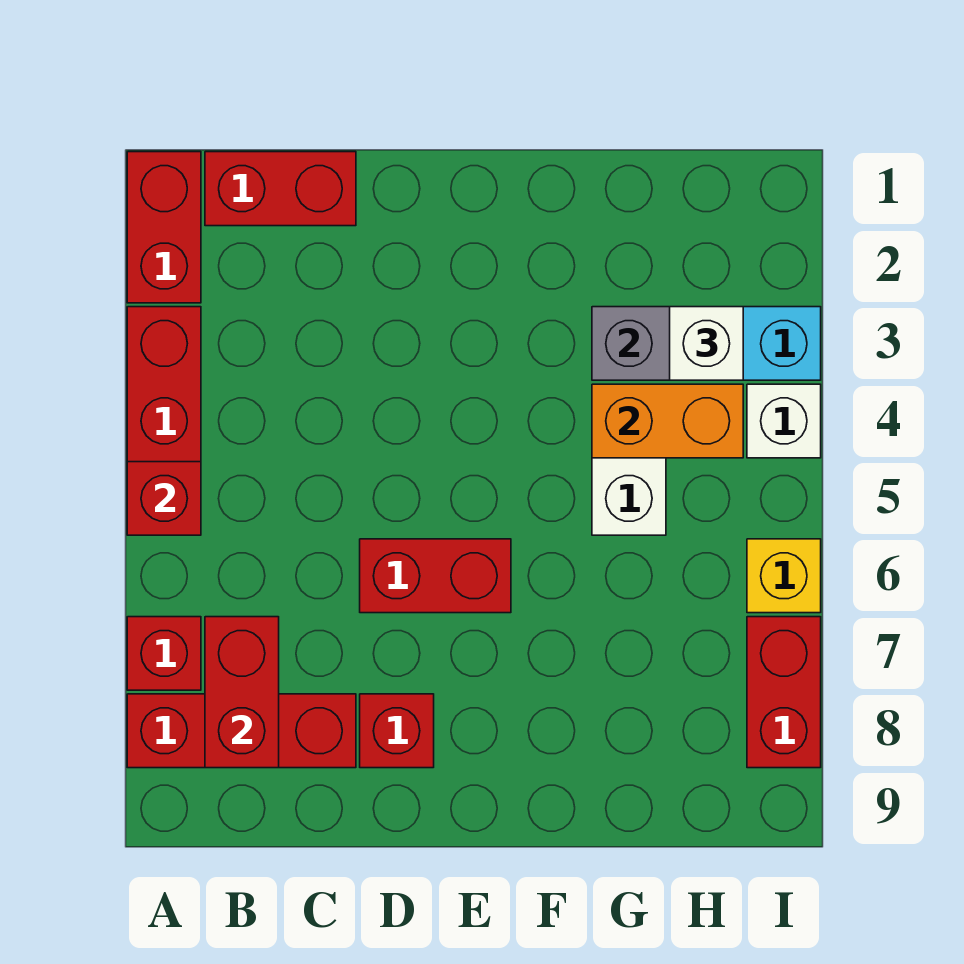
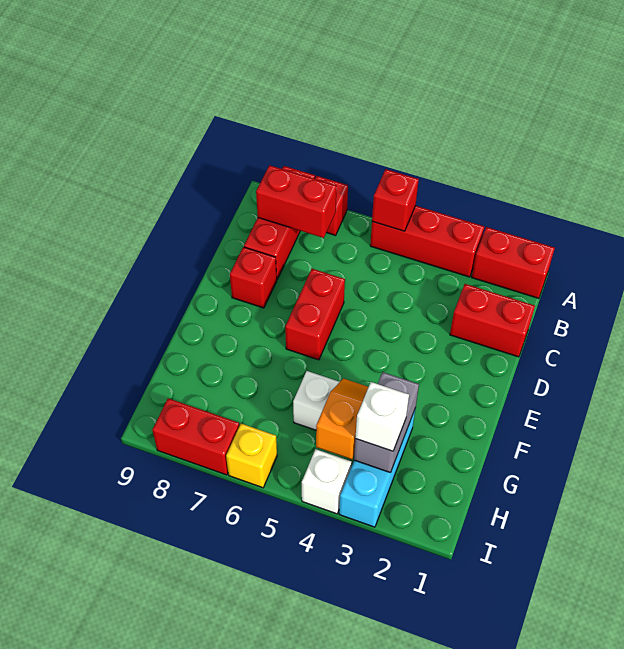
red 1x2 brick [205,152,356,226] -> red 1x2 brick turned to [450,284,535,357]
orange 1x2 brick [592,384,743,458] -> orange 1x2 slope [316,379,368,459]

